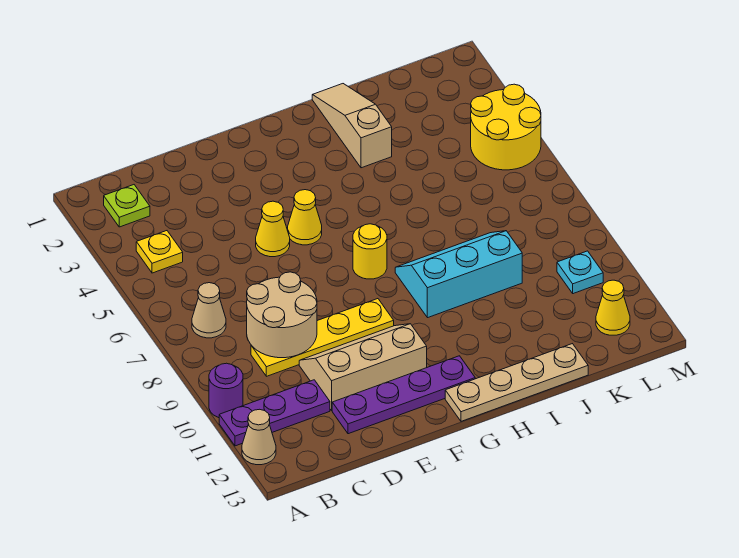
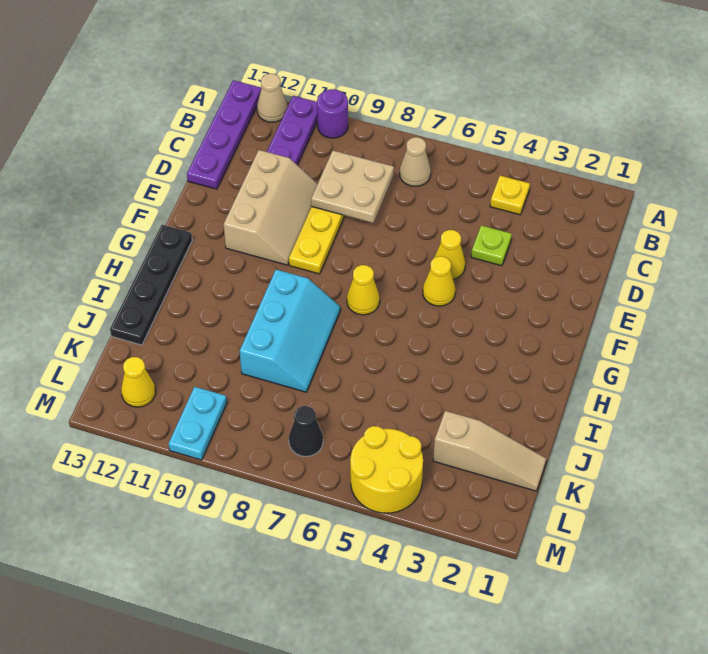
lime 1x1 plate [104,185,150,227] -> lime 1x1 plate moved to [471,225,512,266]
tan 2x2 round brick [247,272,317,358] -> tan 2x2 plate [311,151,394,223]
purple 1x4 plate [332,356,475,434] -> purple 1x4 plate moved to [187,80,261,189]
yellow 1x1 round brick [353,224,387,279] -> yellow 1x1 cone [347,265,380,315]
tan 1x4 plate [445,344,588,421] -> black 1x4 plate [110,225,192,345]
tan 1x3 slope [312,84,392,168] -> tan 1x3 slope moved to [433,411,546,491]
none -> black 1x1 cone [289,406,323,456]
cyan 1x1 plate [557,251,603,294] -> cyan 1x2 plate [169,387,227,460]

